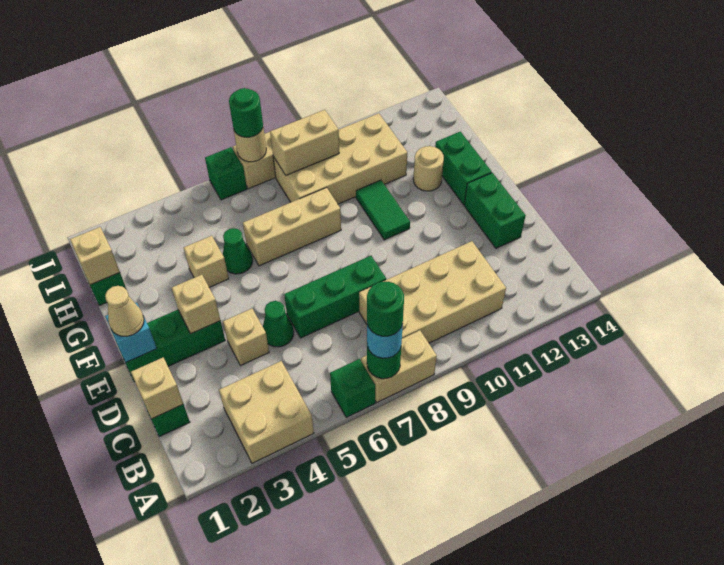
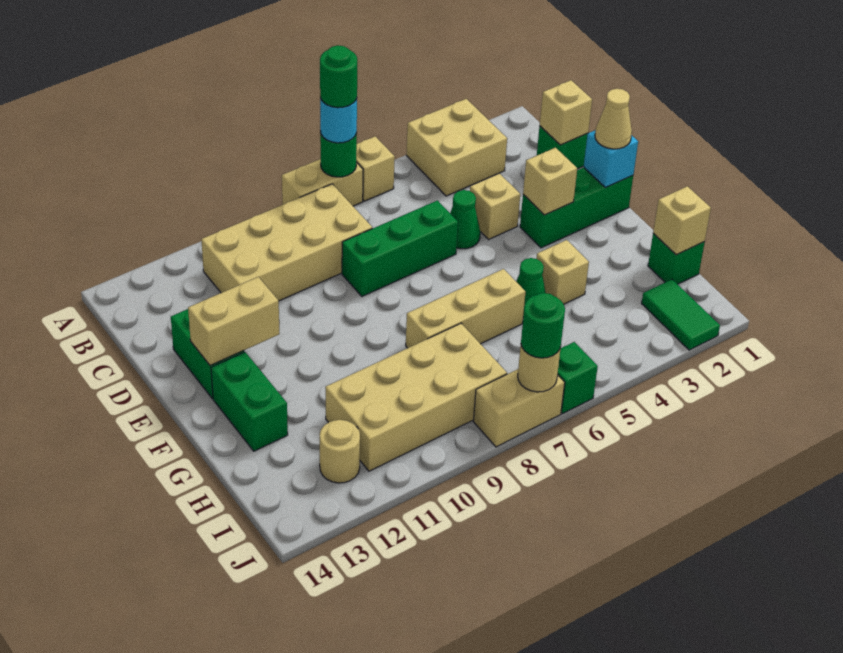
green 1x1 brick [330,359,375,417] -> tan 1x1 brick [356,136,395,201]
green 1x2 tile [356,180,410,240] -> green 1x2 tile moved to [642,279,720,350]
tan 1x1 round brick [413,146,444,191] -> tan 1x1 round brick moved to [320,420,360,483]
tan 1x2 brick [270,110,339,175] -> tan 1x2 brick moved to [188,277,280,366]

